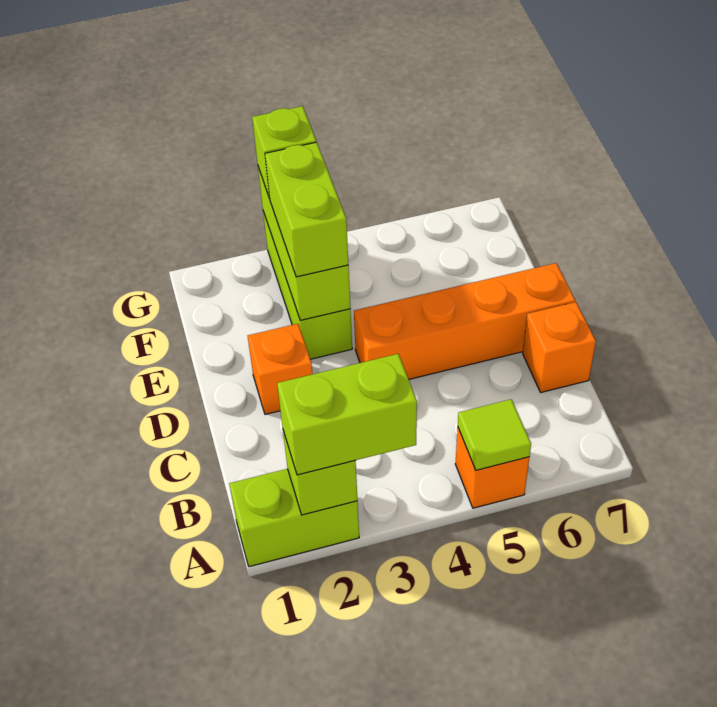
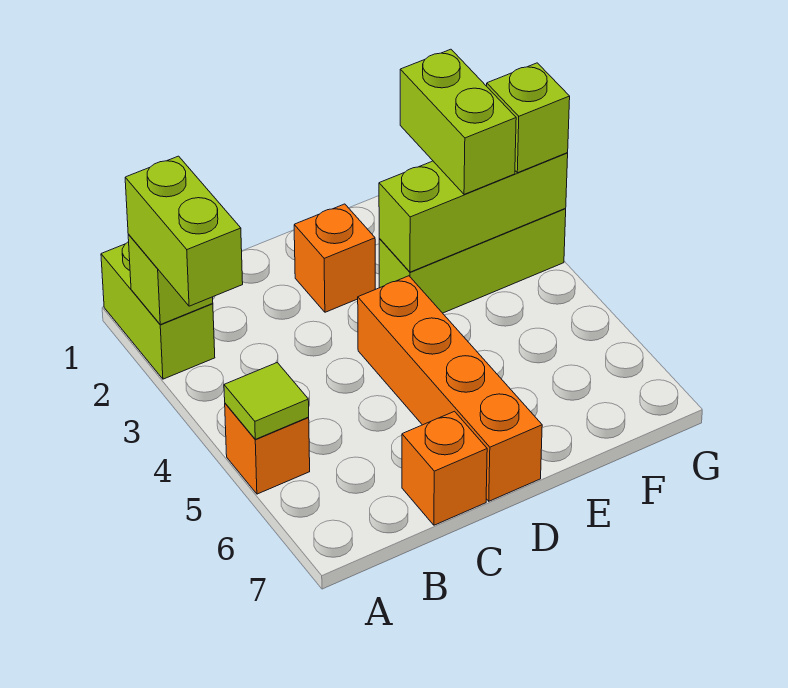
lime 1x2 brick [265,142,348,277] -> lime 1x2 brick turned to [400,49,516,194]

